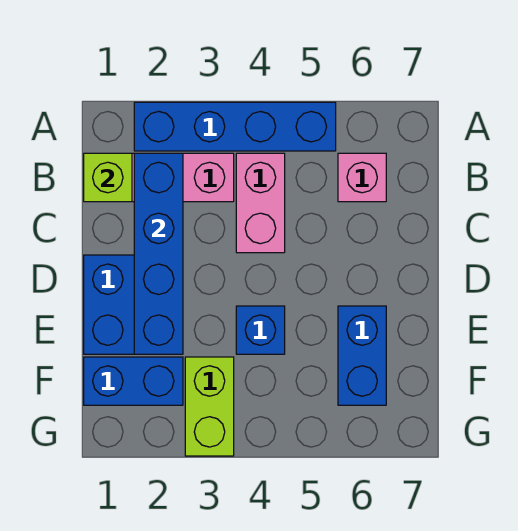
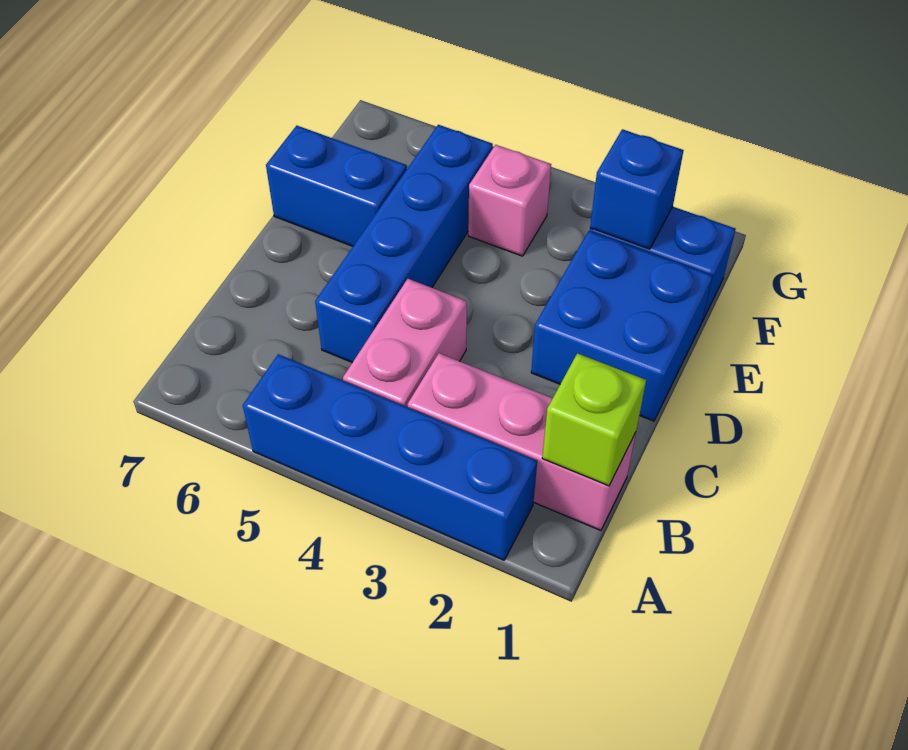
blue 1x4 brick [134,153,183,354] -> blue 1x4 brick moved to [315,125,493,362]
pink 1x1 brick [338,153,386,202] -> pink 1x1 brick moved to [468,145,551,256]
blue 1x1 brick [236,306,285,354] -> blue 1x1 brick moved to [590,129,684,249]
blue 1x2 brick [338,306,386,405] -> blue 1x2 brick turned to [266,126,407,246]
lime 1x2 brick [185,357,234,456] -> none

